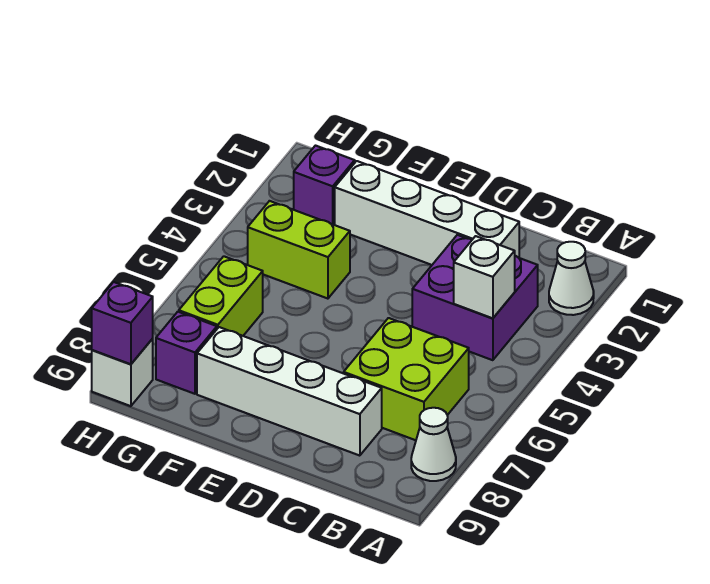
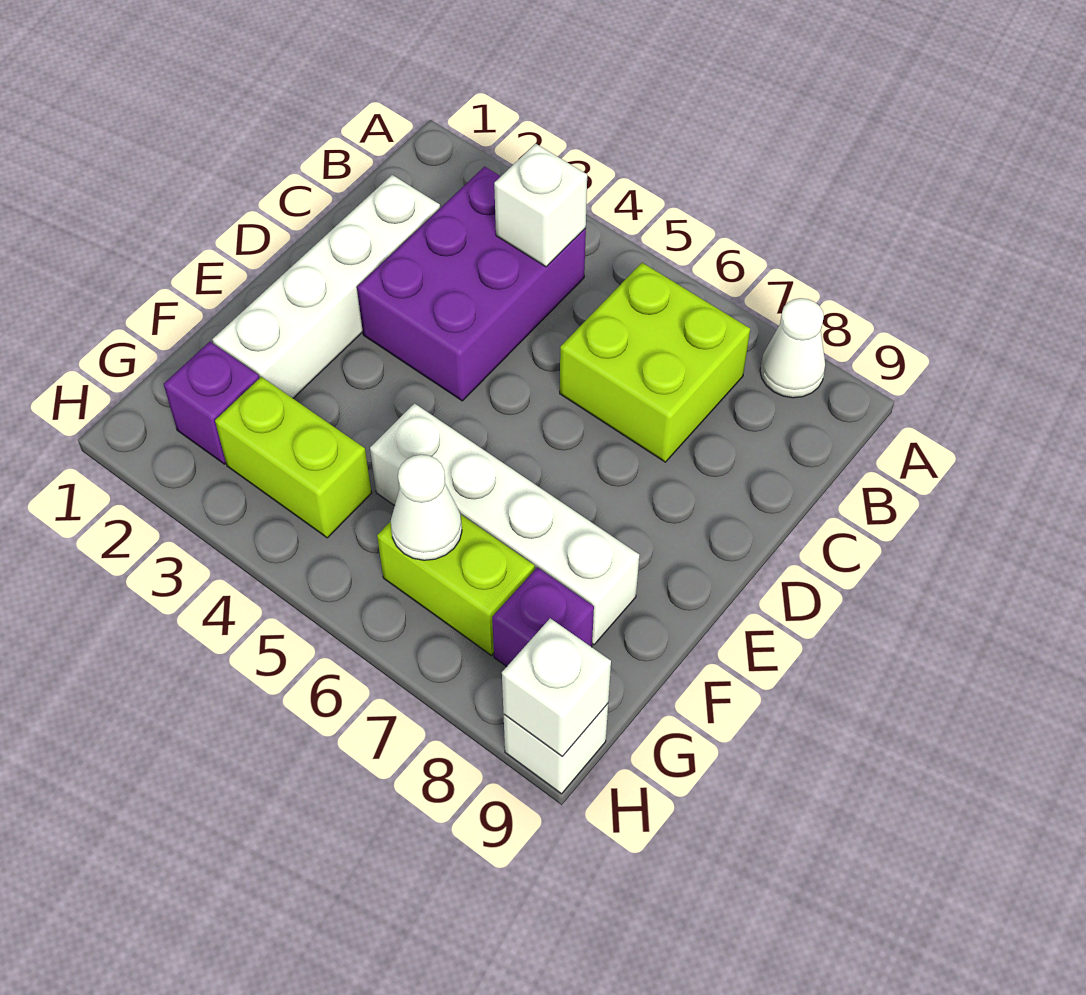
white 1x1 cone [549,242,594,315] -> white 1x1 cone moved to [391,455,462,560]
purple 2x2 brick [412,235,538,360] -> purple 2x3 brick [357,167,586,401]
white 1x4 brick [197,327,382,456] -> white 1x4 brick turned to [370,403,639,645]
lime 1x2 brick [248,201,350,299] -> lime 1x2 brick turned to [215,377,371,538]
purple 1x1 brick [92,282,153,364] -> white 1x1 brick [502,618,611,757]

